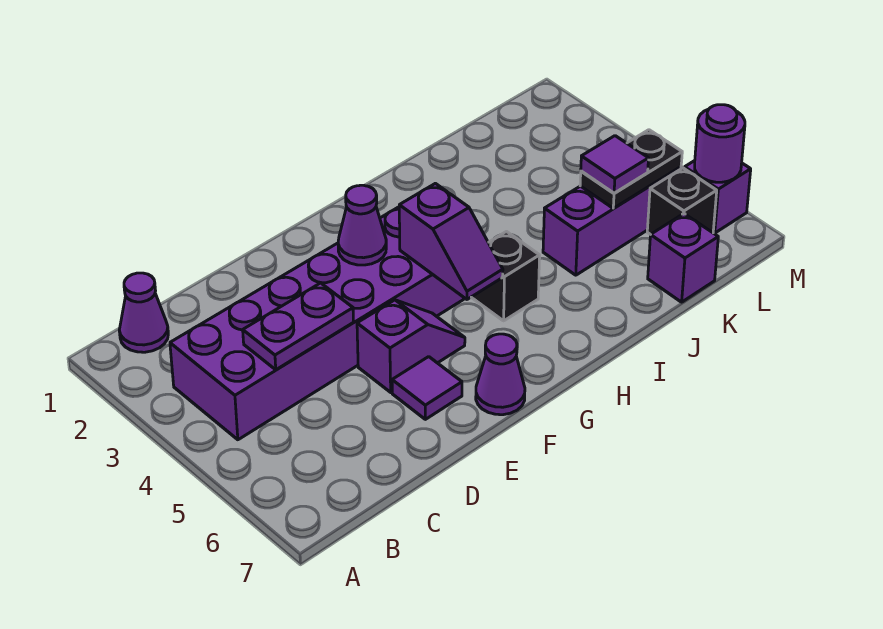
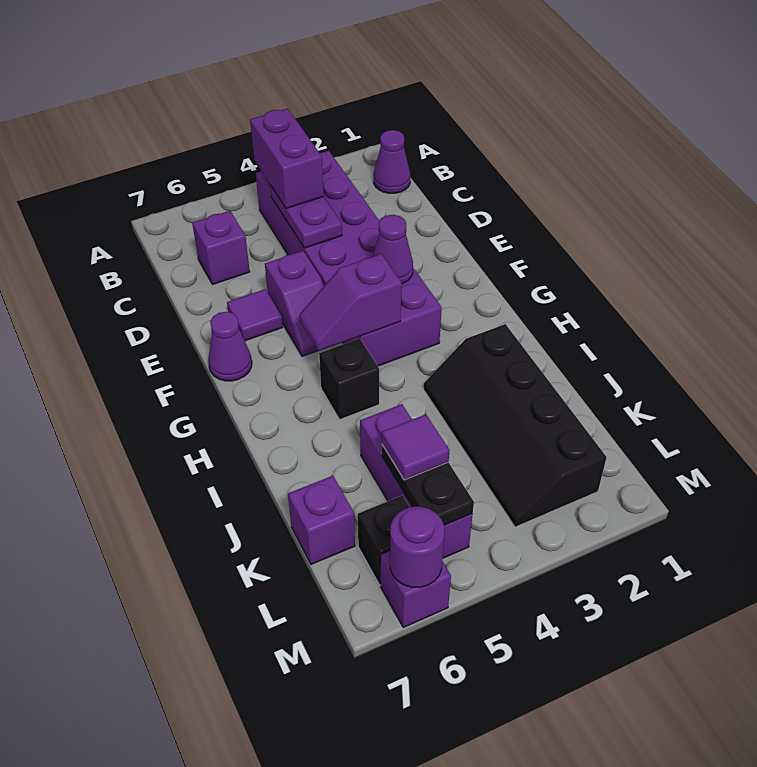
none -> purple 1x2 brick [250,108,324,209]
none -> purple 1x1 brick [192,211,250,285]
none -> black 2x4 slope [423,324,607,527]

